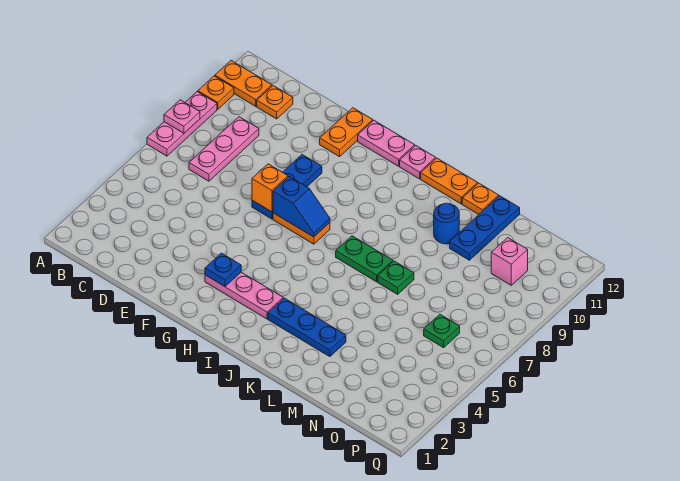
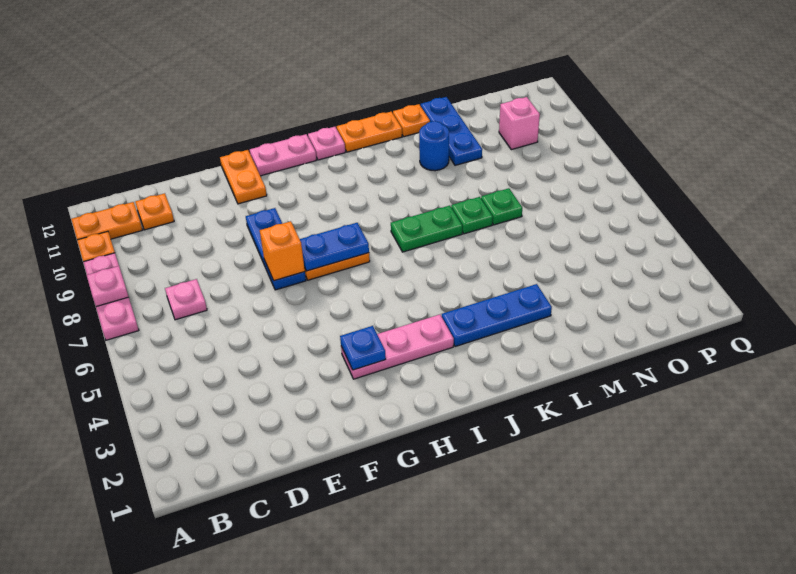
pink 1x3 plate [189,117,259,181] -> pink 1x1 plate [165,279,207,320]
blue 1x2 slope [273,177,330,237] -> blue 1x2 plate [300,223,369,271]
green 1x1 plate [424,314,460,348] -> green 1x1 plate moved to [481,188,522,225]

